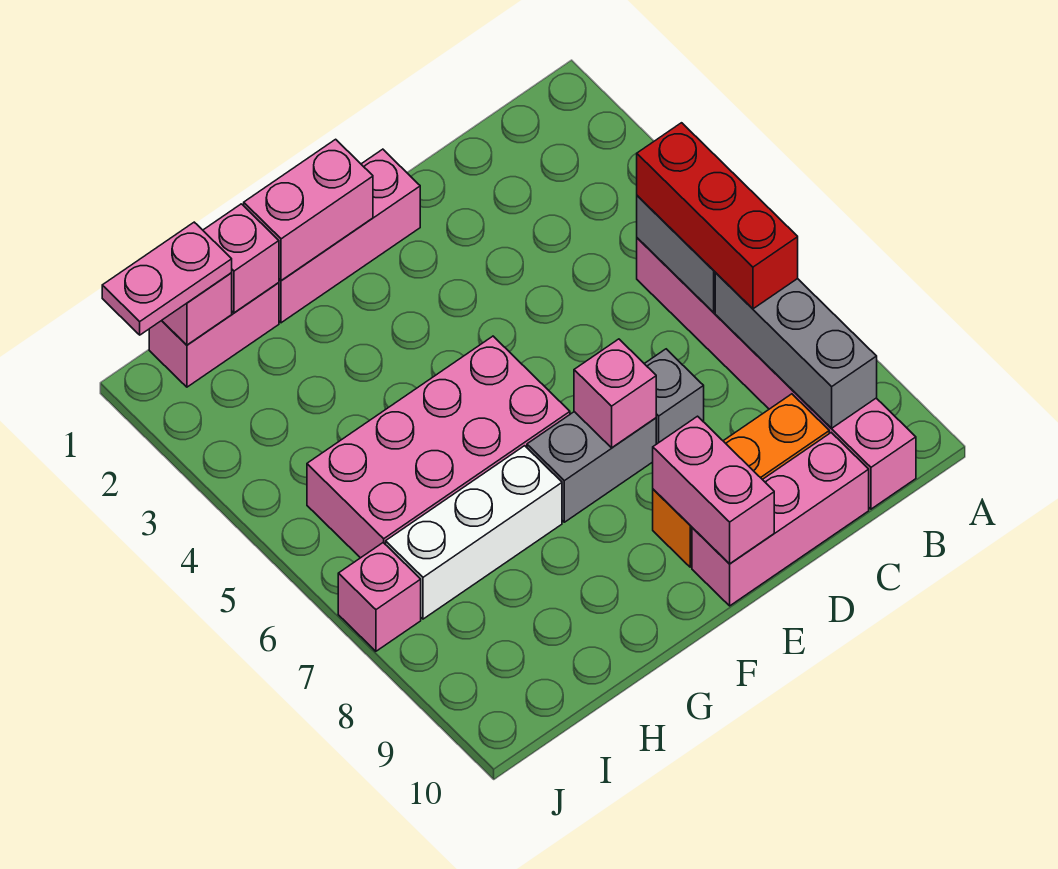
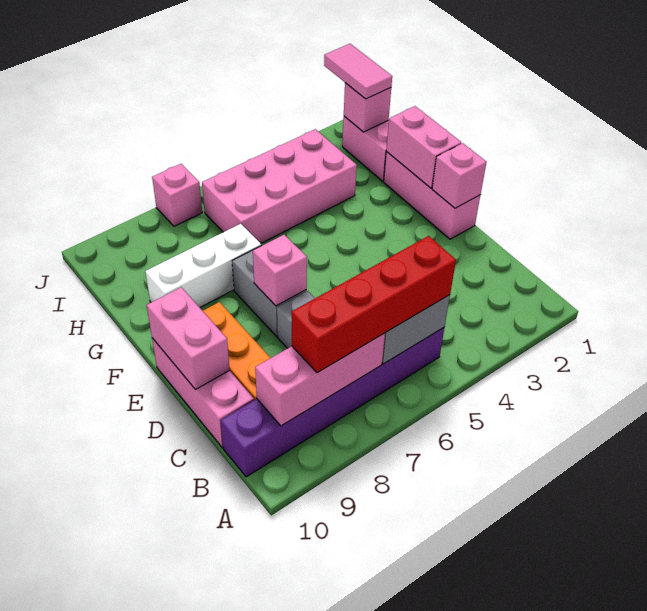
pink 1x6 brick [637,238,916,509] -> purple 1x6 brick [221,328,444,477]
red 1x3 brick [637,123,798,309] -> red 1x4 brick [291,236,456,373]
grey 1x3 brick [715,273,877,428] -> pink 1x3 brick [255,333,385,426]
pink 1x2 brick [653,416,774,564] -> pink 1x2 brick turned to [147,287,230,389]
pink 2x4 brick [307,336,570,558] -> pink 2x4 brick turned to [202,129,357,243]
white 1x3 brick [386,446,562,619] -> white 1x3 brick turned to [145,224,261,307]
pink 1x1 brick [203,204,279,313] -> pink 1x1 brick moved to [432,143,486,208]
pink 1x2 plate [102,222,232,335] -> pink 1x2 tile [324,44,392,99]

